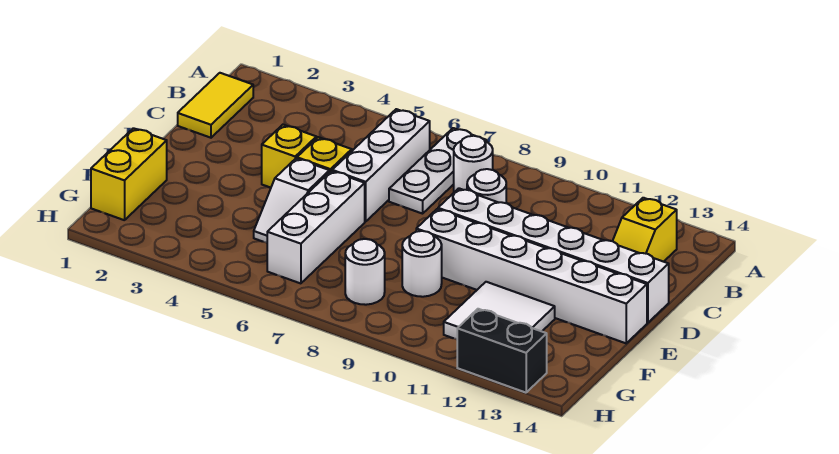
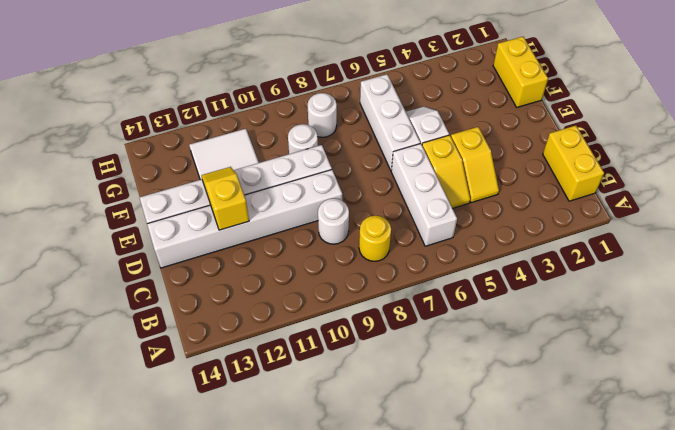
white 1x3 plate [389,128,487,214] -> none
yellow 1x2 tile [178,73,253,138] -> yellow 1x2 brick [543,126,604,201]
white 1x1 round brick [454,136,493,192] -> yellow 1x1 round brick [359,216,391,261]
yellow 1x2 slope [613,198,677,262] -> yellow 1x2 slope moved to [201,167,249,230]
black 1x2 brick [457,309,547,393] -> none

